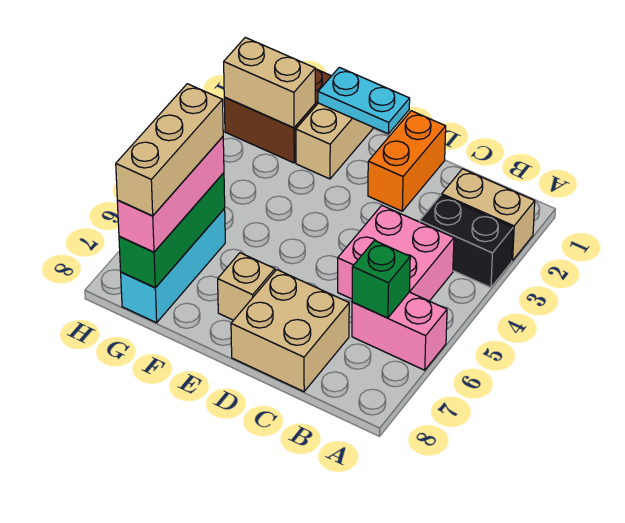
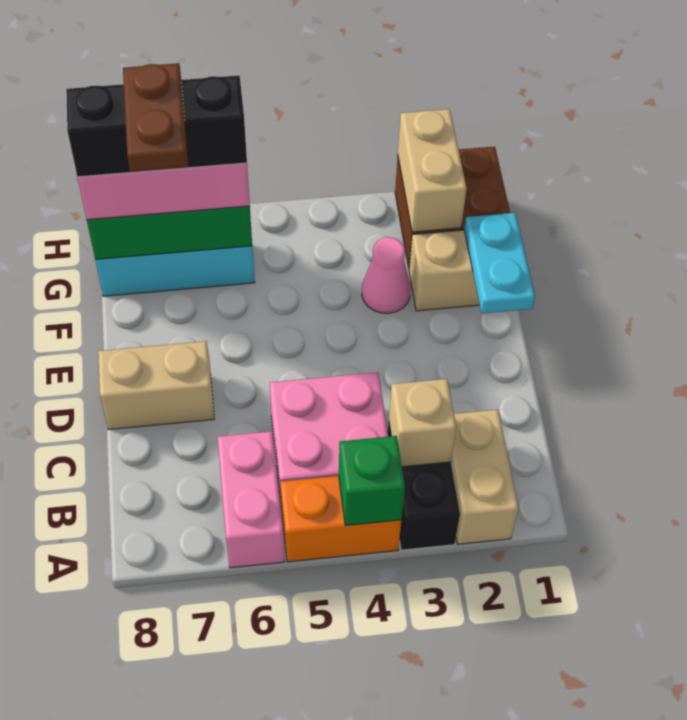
green 1x1 brick [352,240,410,318] -> green 1x1 brick moved to [339,436,405,525]
tan 2x2 brick [231,270,349,392] -> tan 1x2 brick [98,341,214,430]
orange 1x2 brick [368,111,446,211] -> orange 1x2 brick moved to [280,476,401,562]
tan 1x1 brick [218,253,275,320] -> tan 1x1 brick moved to [389,379,456,467]
none -> pink 1x1 cone [362,237,411,313]
none -> brown 1x2 plate [123,63,188,172]
tan 1x3 brick [116,84,223,216] -> black 1x3 brick [66,75,247,177]

